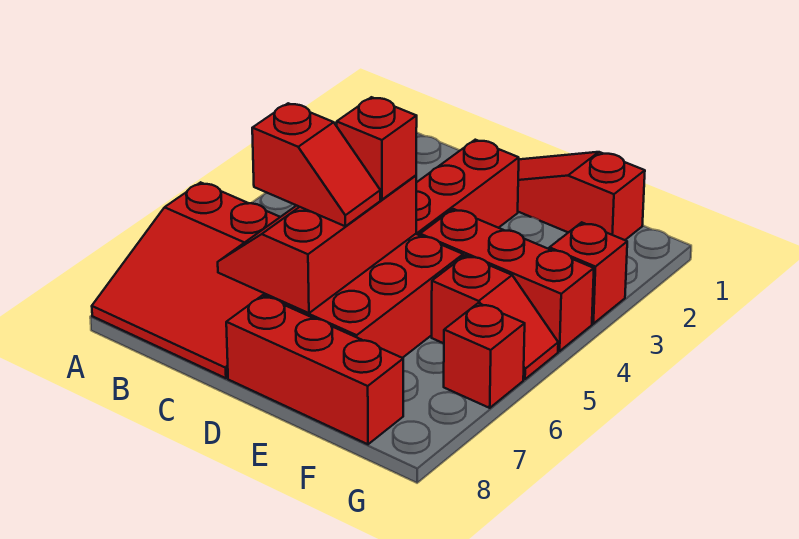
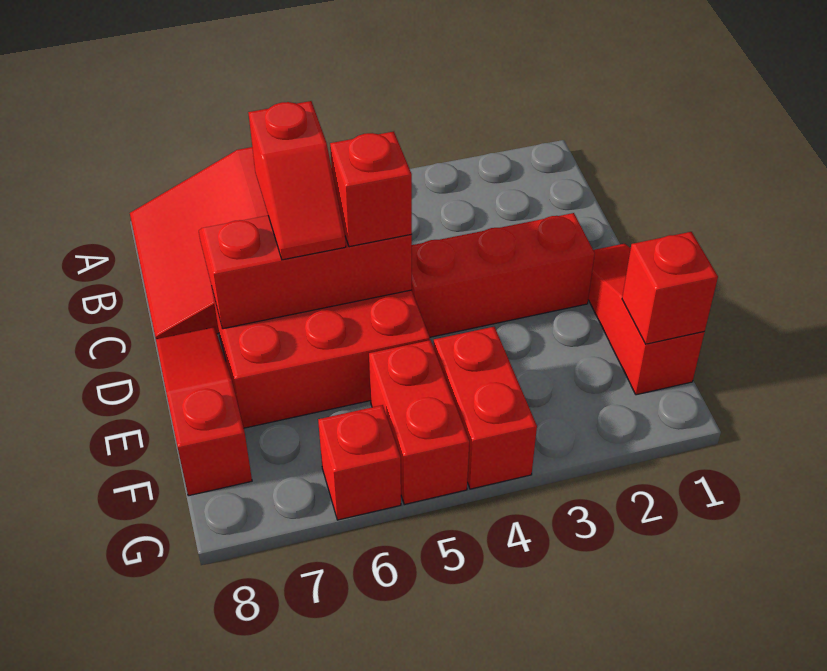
red 1x3 brick [226,295,403,444] -> red 1x3 slope [156,327,252,496]
red 1x3 brick [420,209,594,351] -> red 1x2 brick [434,327,537,489]
red 1x2 slope [432,255,558,379] -> red 1x2 brick [369,340,469,504]
red 1x1 brick [549,222,627,324] -> red 1x1 brick moved to [622,232,718,344]

